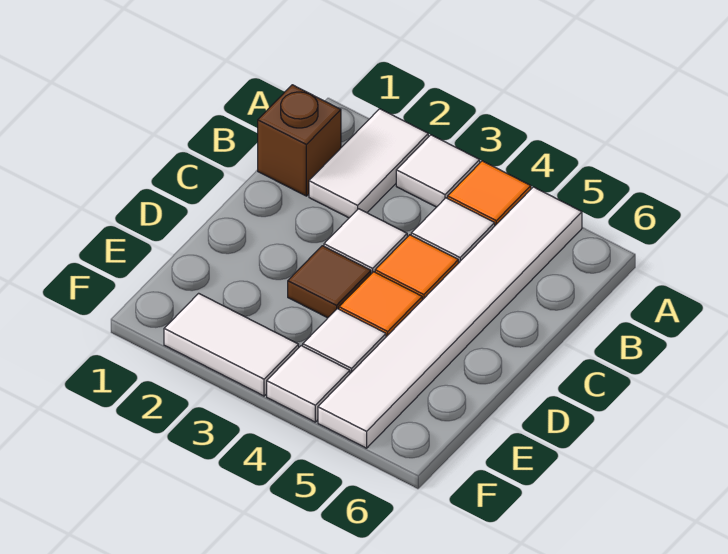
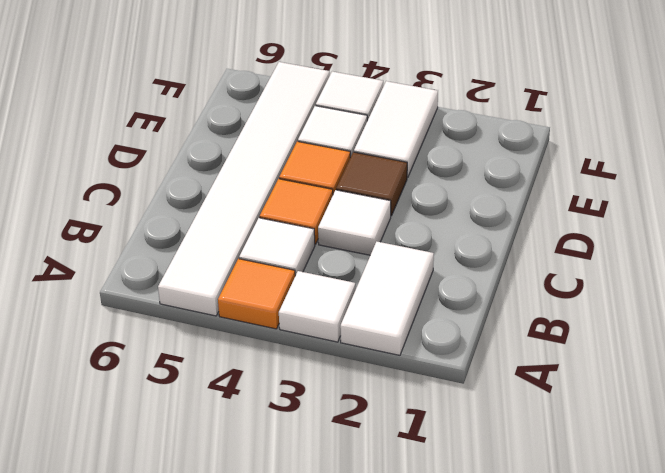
brown 1x1 brick [258,85,341,196] -> none
white 1x2 tile [164,293,299,396] -> white 1x2 tile turned to [354,81,438,178]

